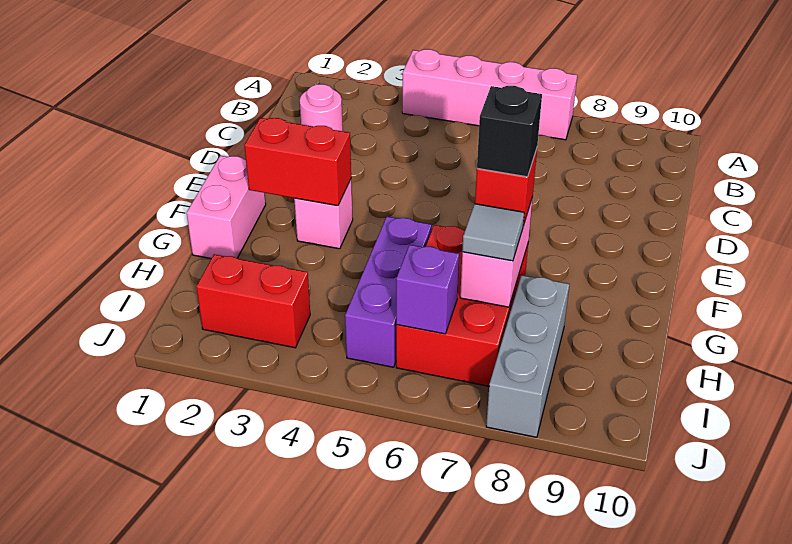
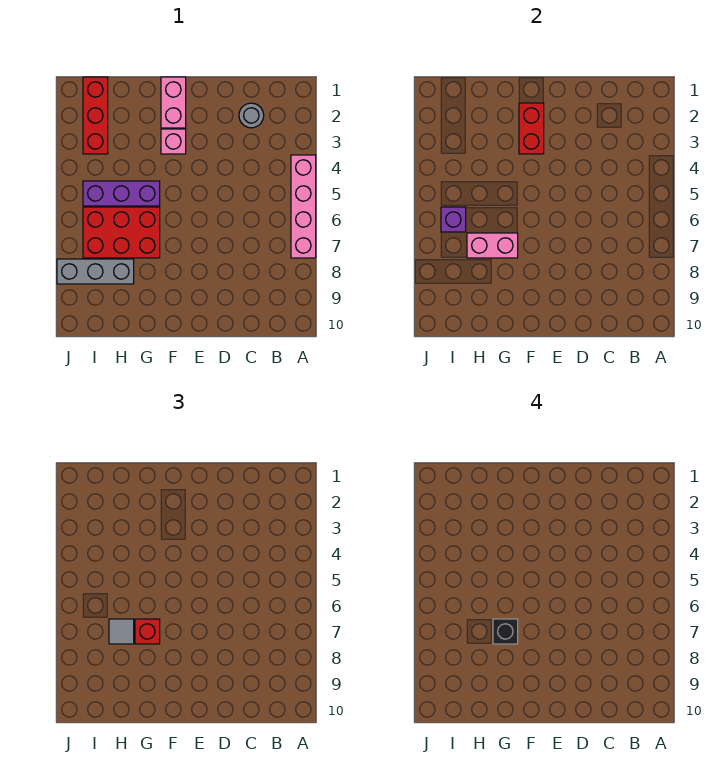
pink 1x1 round brick [300,84,343,131] -> grey 1x1 round brick [239,103,264,128]
pink 1x2 brick [187,156,266,259] -> pink 1x2 brick turned to [161,77,186,128]
red 1x2 brick [196,254,310,348] -> red 1x3 brick [83,77,108,154]

